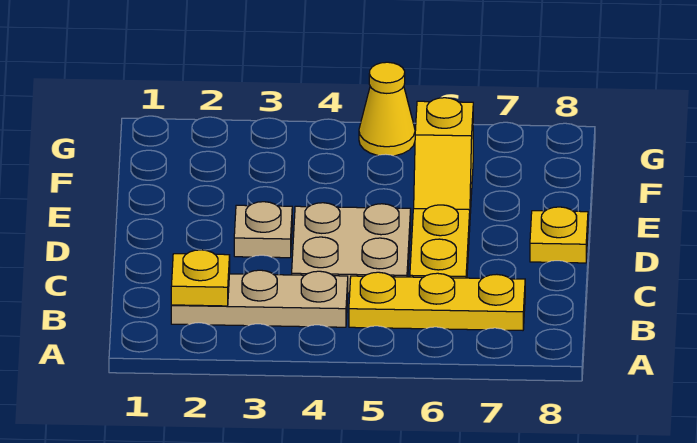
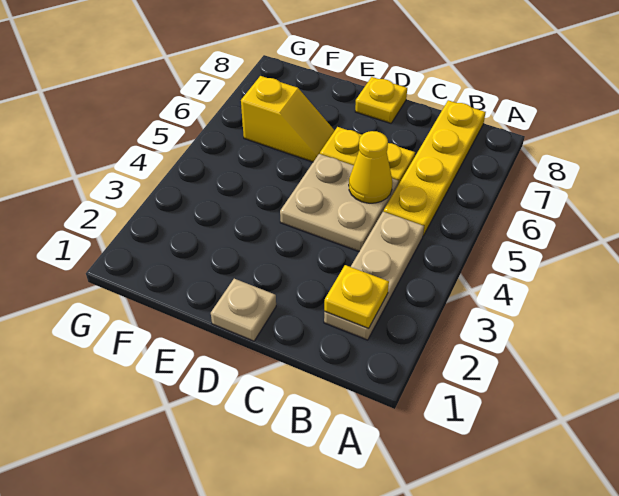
yellow 1x3 plate [349,272,525,330] -> yellow 1x4 plate [384,100,486,236]
tan 1x1 plate [234,202,292,258] -> tan 1x1 plate moved to [211,279,276,341]
yellow 1x1 cone [359,62,415,156] -> yellow 1x1 cone moved to [349,131,392,203]

